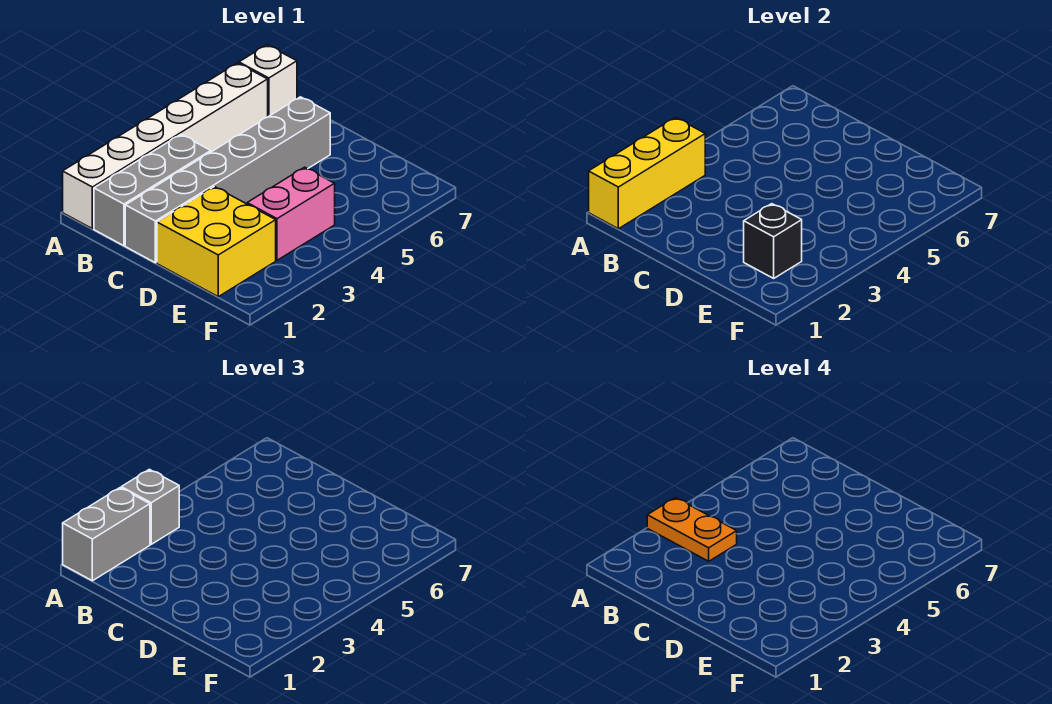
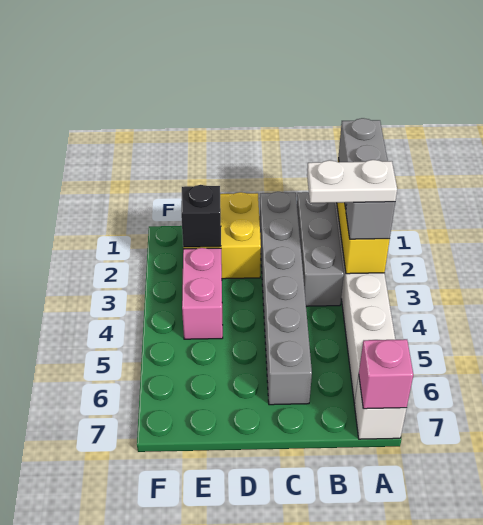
orange 1x2 plate [647,498,737,561] -> white 1x2 plate [307,160,397,203]
none -> pink 1x1 brick [359,339,413,409]

